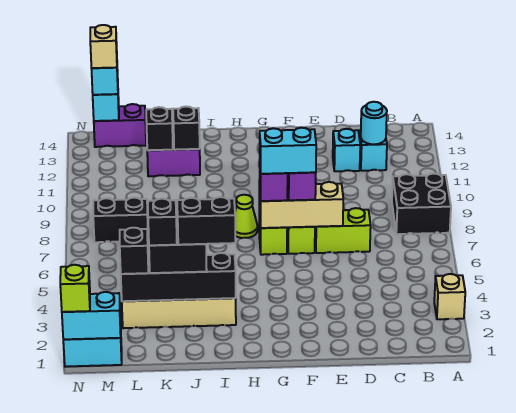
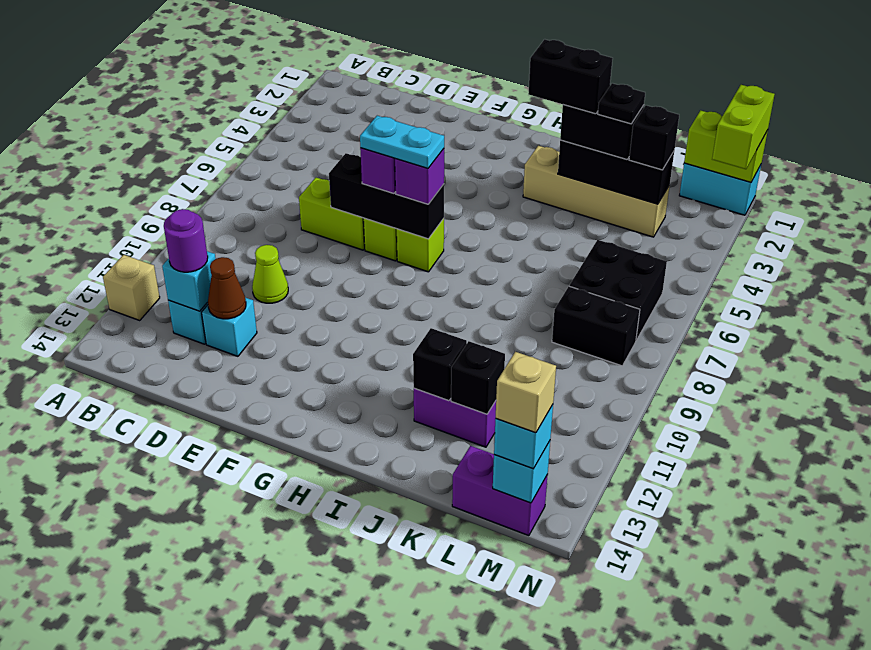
tan 1x1 brick [434,274,465,319] -> tan 1x1 brick moved to [103,255,160,320]
black 2x2 brick [392,174,451,234] -> black 2x2 brick moved to [569,240,667,340]
cyan 1x1 round brick [361,102,387,144] -> cyan 1x1 brick [162,251,216,311]
none -> purple 1x1 round brick [164,209,208,272]
none -> brown 1x1 cone [208,257,246,319]
tan 1x3 brick [259,182,343,228] -> black 1x3 brick [329,153,444,239]
cyan 1x2 brick [260,128,316,174] -> cyan 1x2 plate [360,116,444,168]
lime 1x1 cone [235,195,258,238] -> lime 1x1 cone moved to [252,245,288,303]
black 1x4 brick [121,253,236,301] -> black 1x3 brick [558,140,674,204]
black 1x1 brick [148,199,177,245] -> black 1x1 plate [598,83,645,124]
cyan 1x2 brick [62,292,121,339] -> lime 1x2 brick [684,110,768,182]
lime 1x1 brick [60,265,90,312] -> lime 1x2 brick [712,85,775,169]

